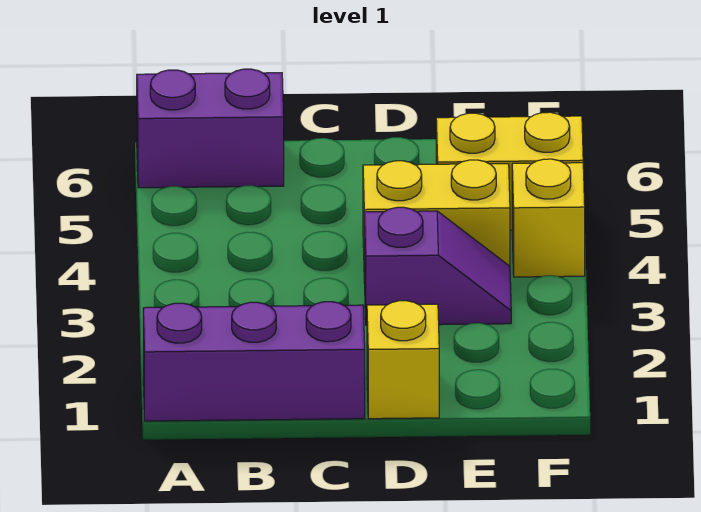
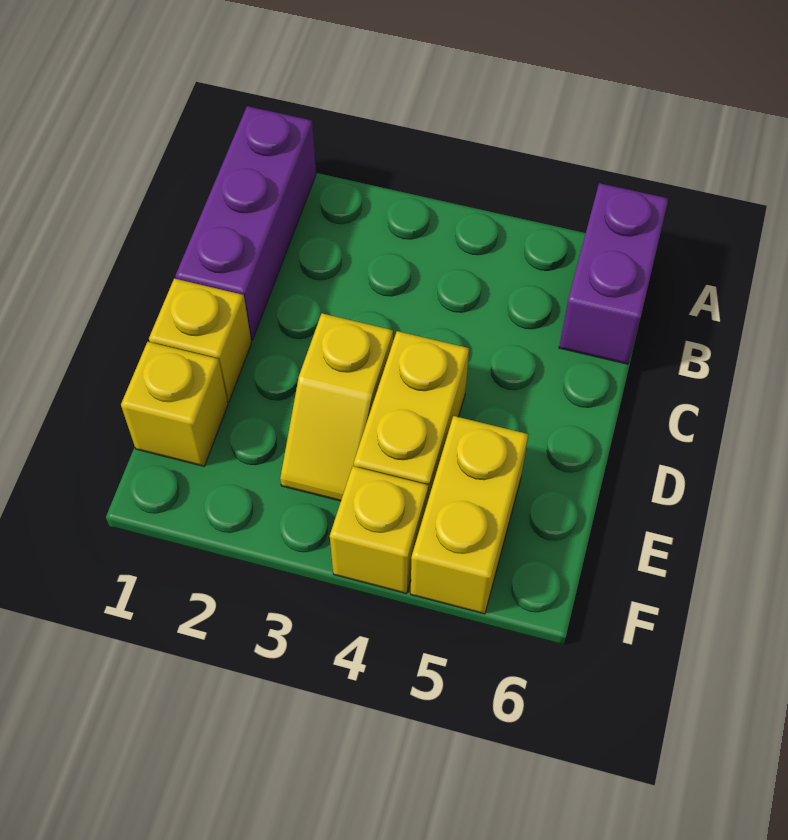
purple 1x2 slope [364,207,511,325] -> yellow 1x2 slope [280,313,393,501]
none -> yellow 1x1 brick [121,342,228,466]

